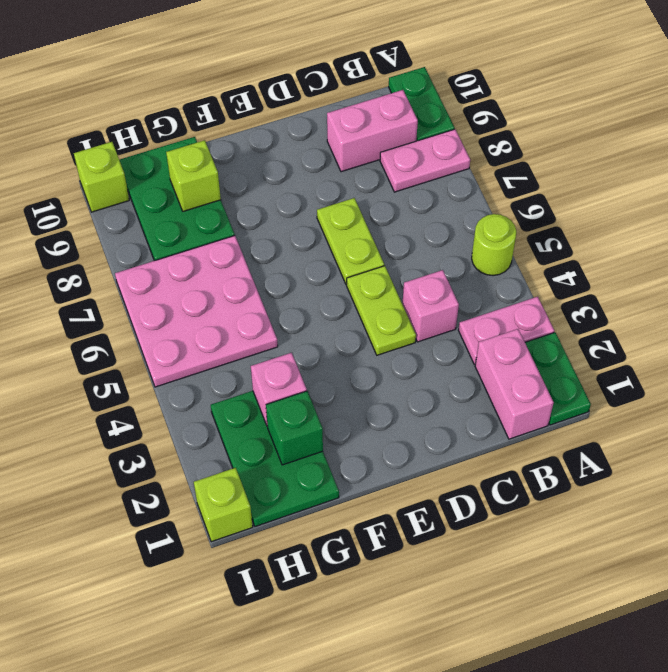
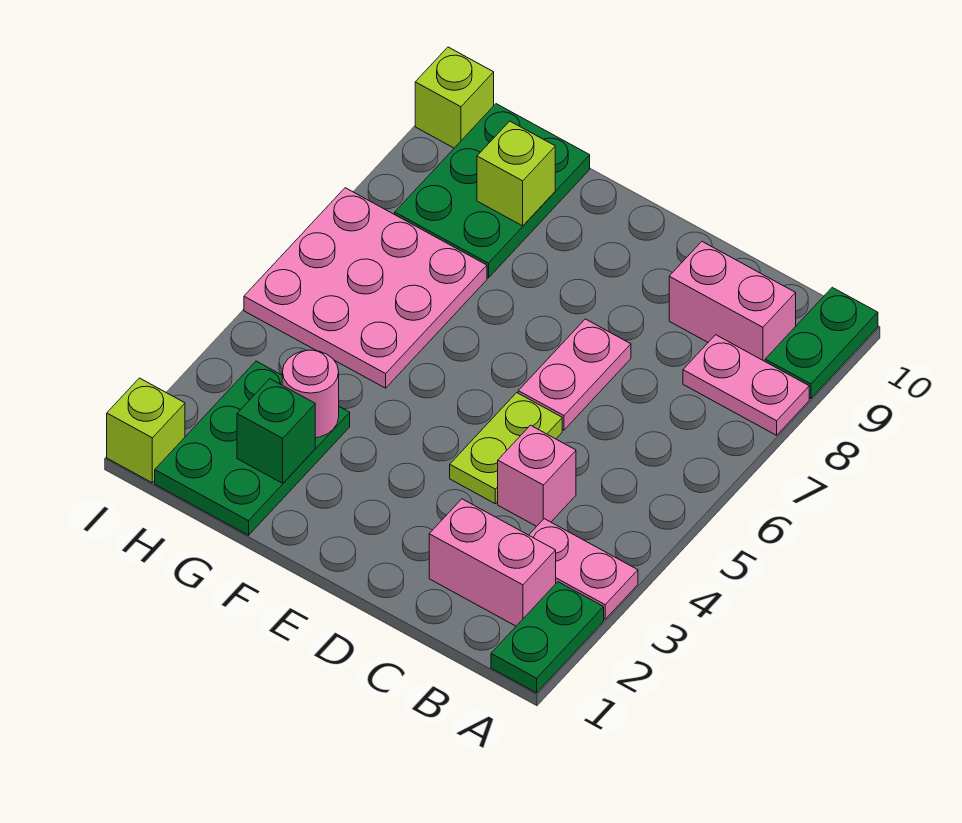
lime 1x1 round brick [472,214,516,276] -> none
pink 1x2 brick [475,329,554,439] -> pink 1x2 brick turned to [429,499,556,626]
lime 1x2 plate [317,198,384,285] -> pink 1x2 plate [518,319,631,430]
pink 1x1 brick [251,353,307,425] -> pink 1x1 round brick [282,350,339,438]

